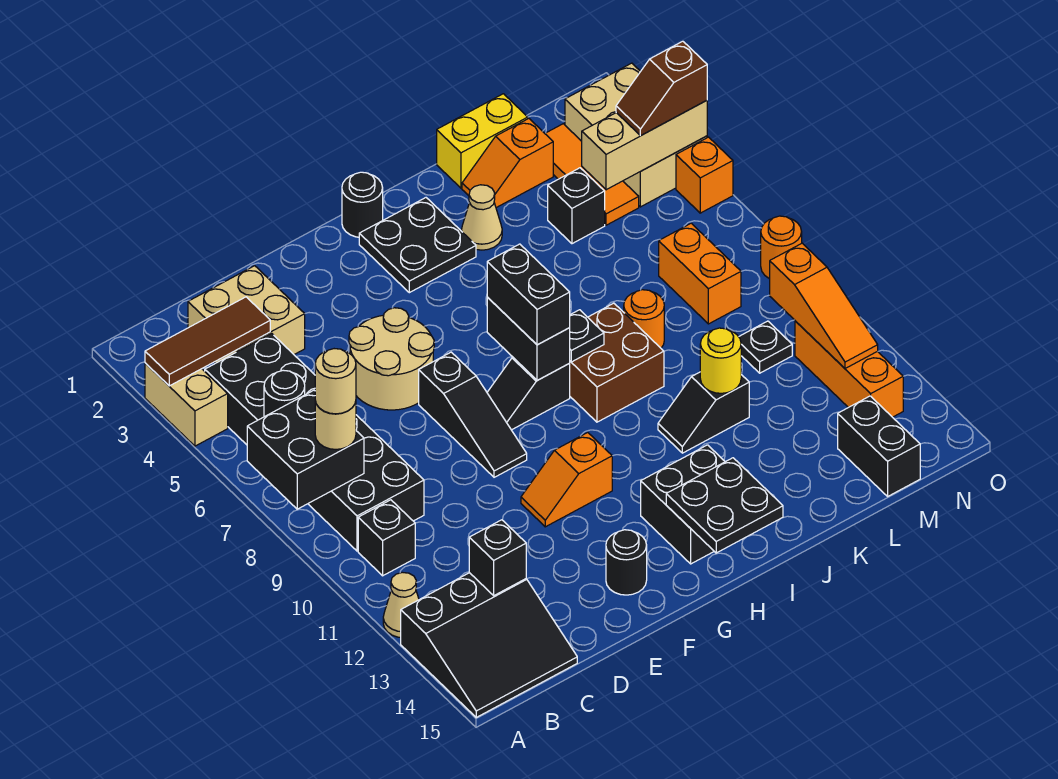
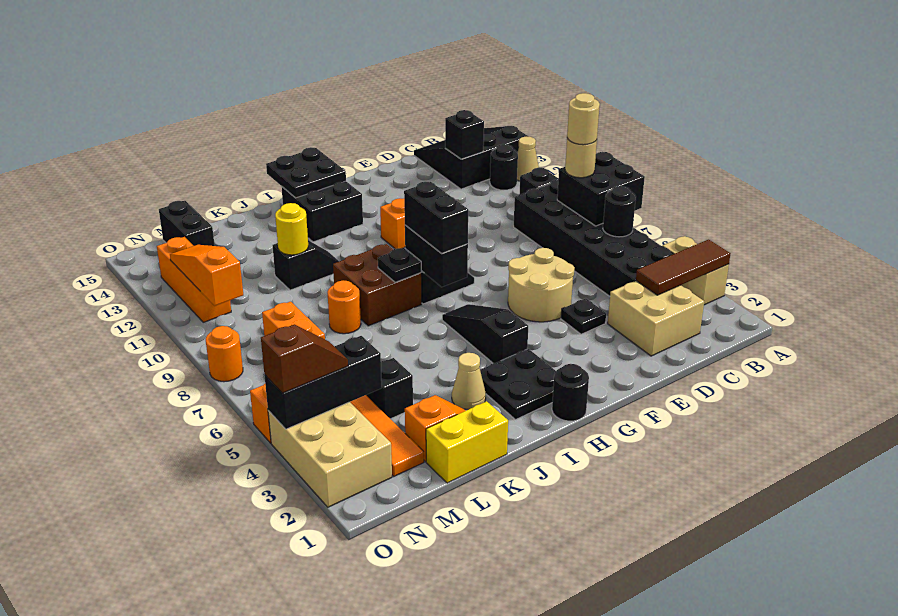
black 1x3 slope [419,352,527,477] -> black 1x3 slope moved to [442,304,528,363]
black 1x1 round brick [606,530,647,595] -> black 1x1 round brick moved to [490,144,518,190]
tan 1x3 brick [582,100,707,190] -> black 1x3 brick [264,336,382,429]
black 1x1 plate [739,321,792,373] -> black 1x1 plate moved to [561,299,606,334]

